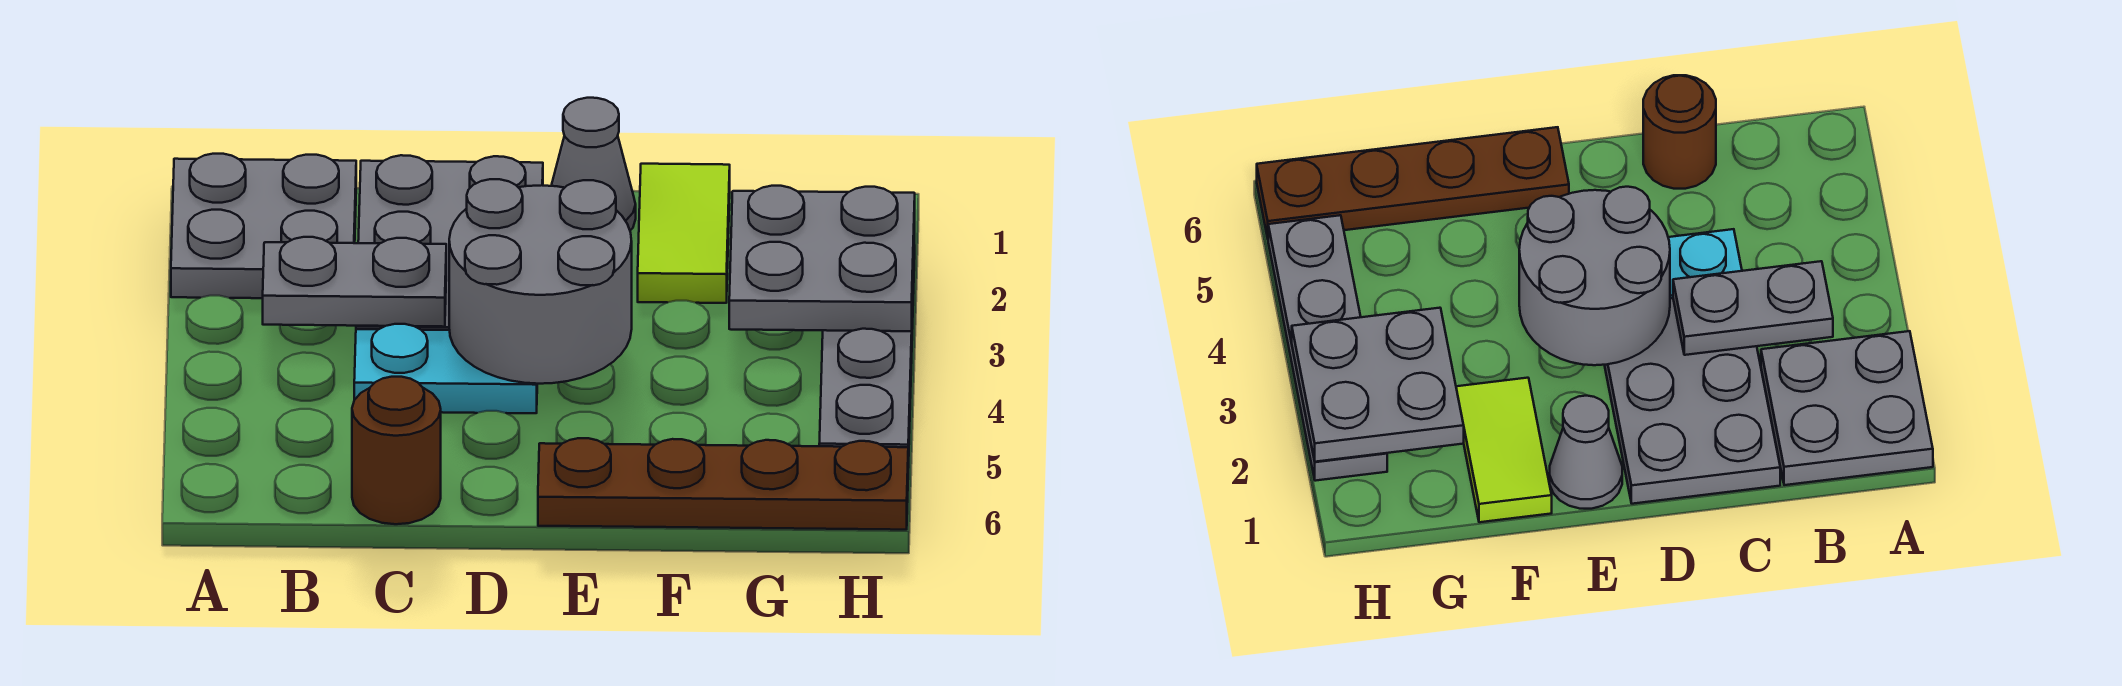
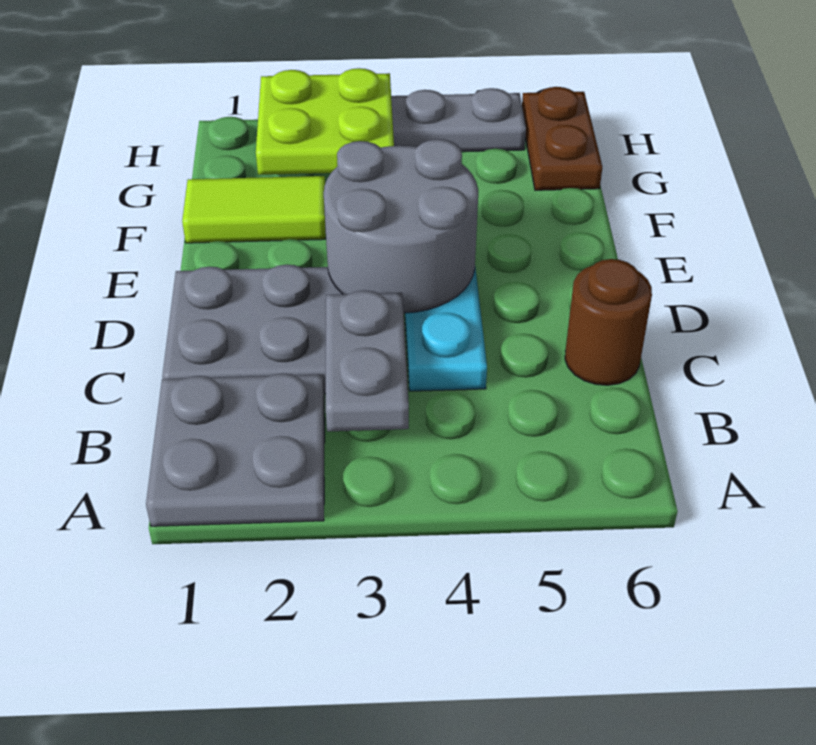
grey 1x1 cone [551,98,636,230] -> none
brown 1x4 plate [538,438,908,530] -> brown 1x2 plate [522,87,602,190]
grey 2x2 plate [729,186,915,331] -> lime 2x2 plate [256,68,394,175]

